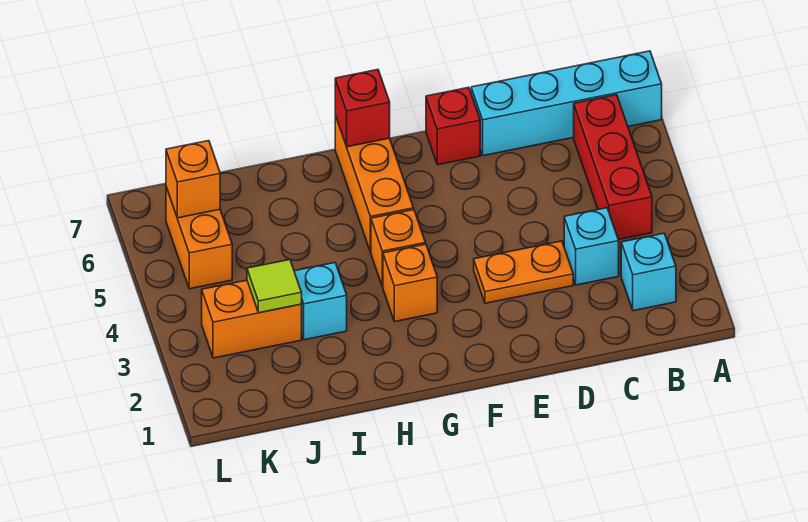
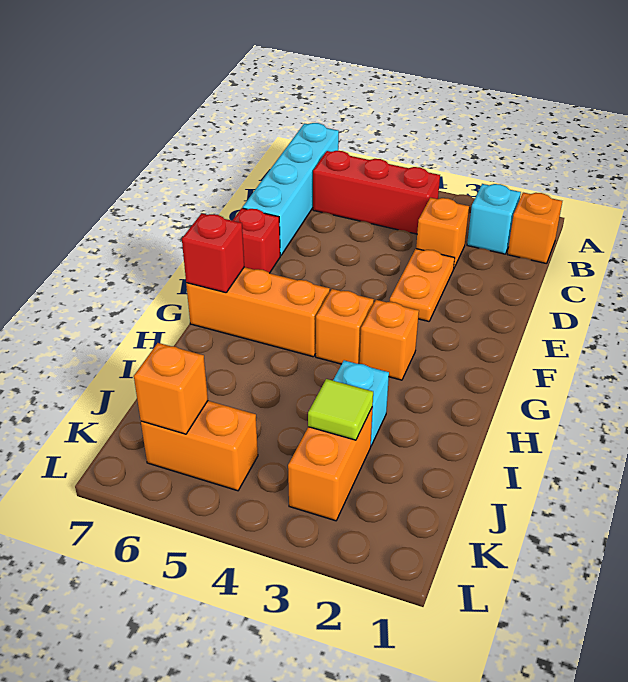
none -> orange 1x1 brick [508,193,562,264]
cyan 1x1 brick [564,208,619,285] -> orange 1x1 brick [416,198,469,269]

